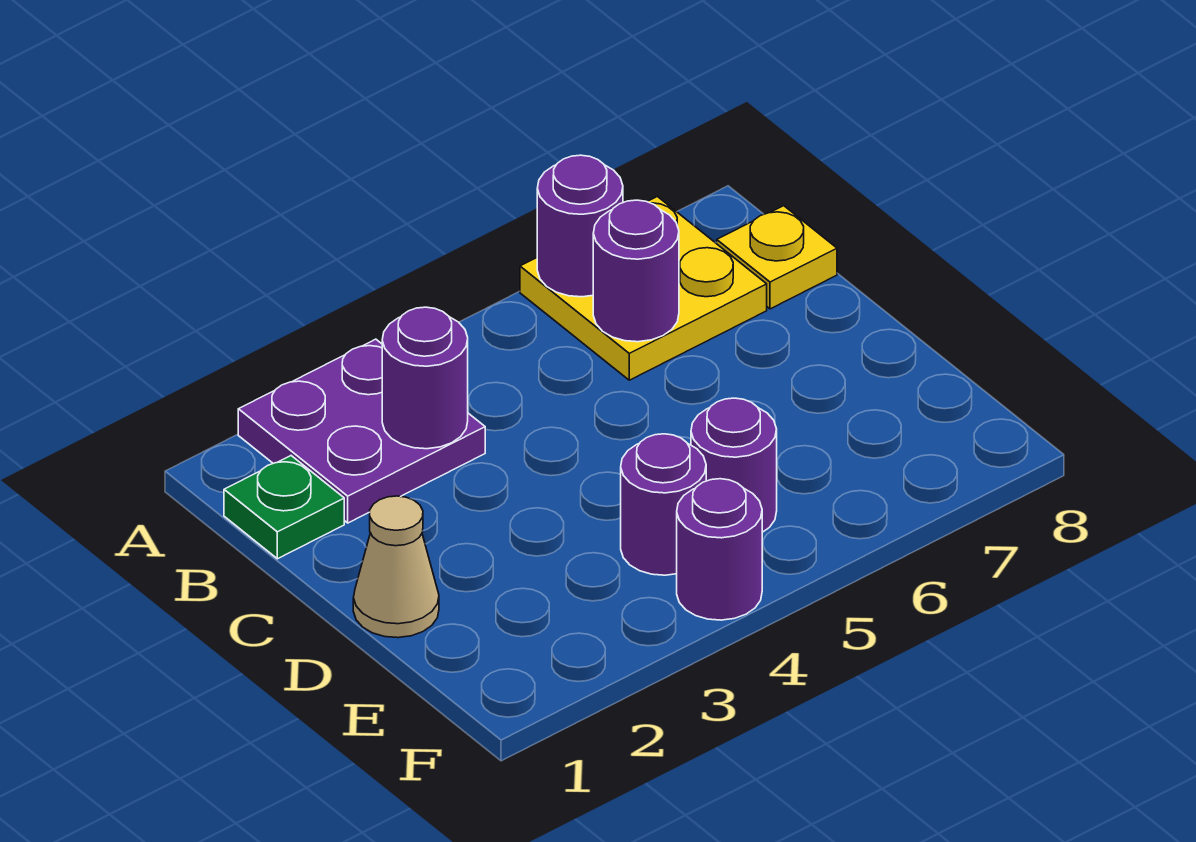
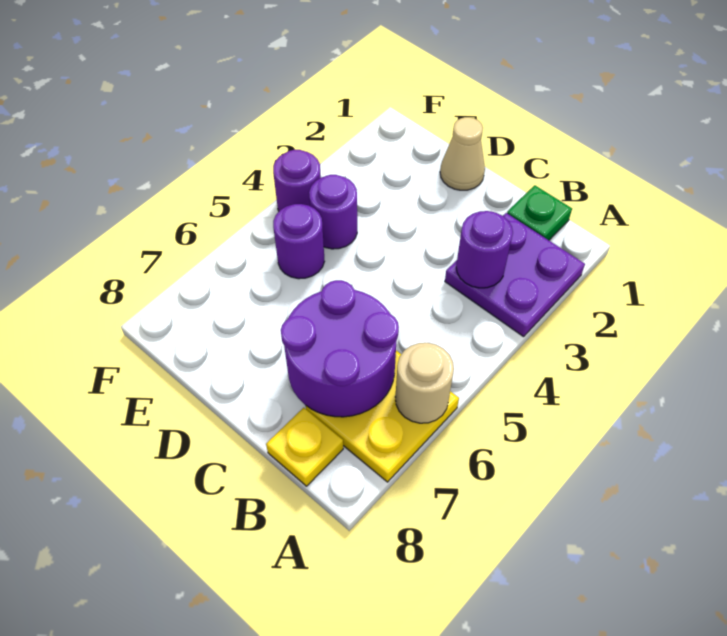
purple 1x1 round brick [537,155,623,297] -> tan 1x1 round brick [395,343,454,423]
purple 1x1 round brick [593,200,679,342] -> purple 2x2 round brick [281,280,399,417]

